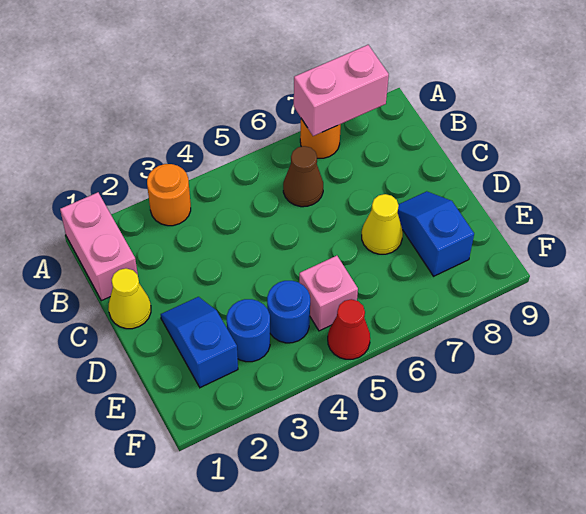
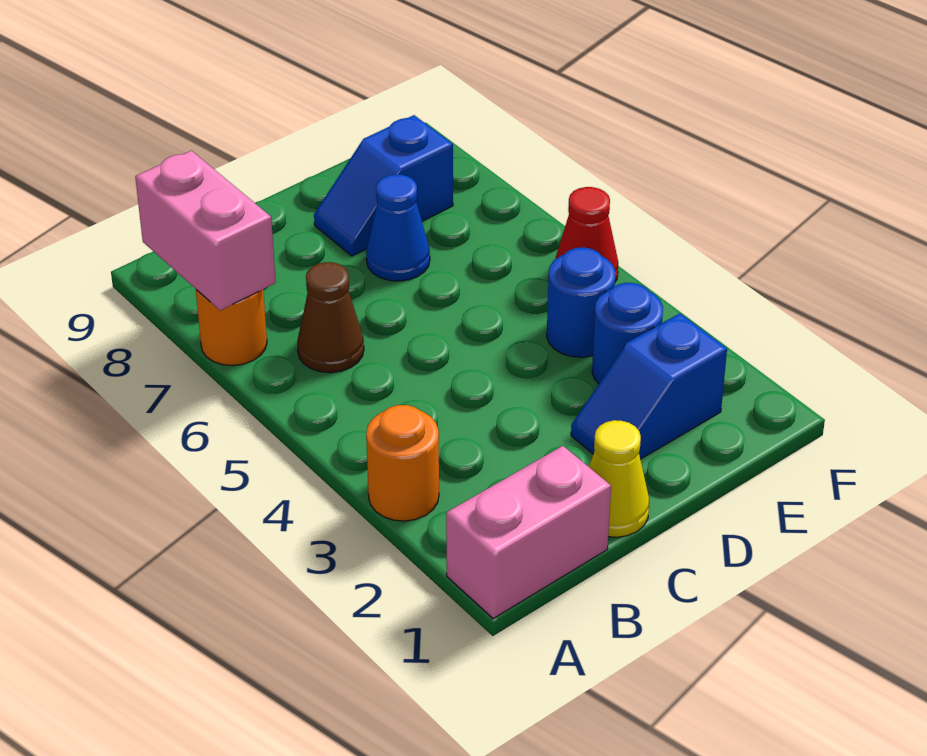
yellow 1x1 cone [362,194,403,254] -> blue 1x1 cone [366,175,430,281]
pink 1x1 brick [299,256,358,331] -> none

